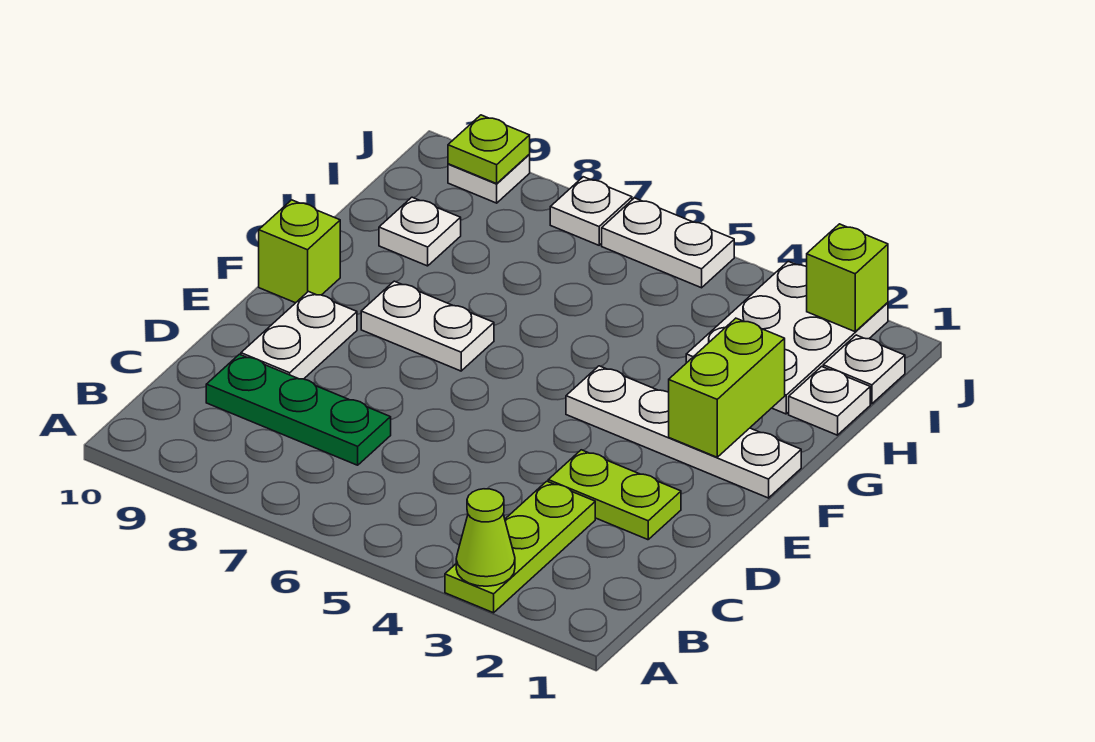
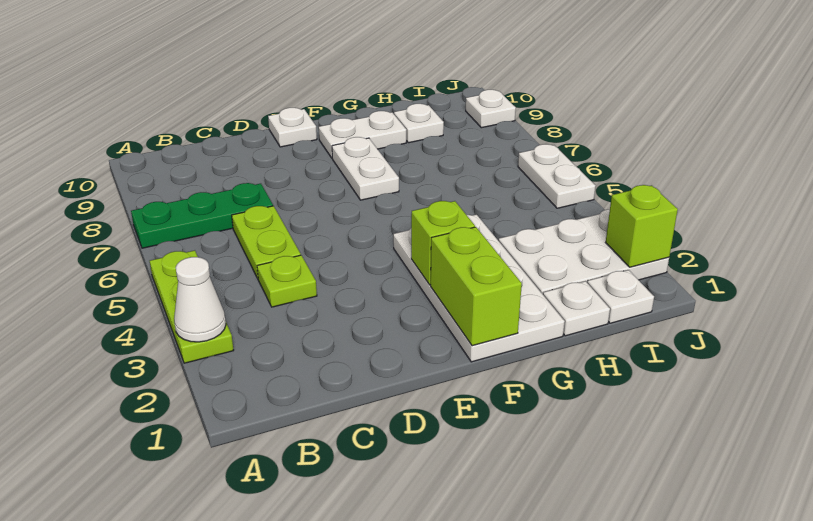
lime 1x3 plate [445,481,595,613] -> lime 1x3 plate turned to [150,250,234,363]
lime 1x1 cone [456,489,515,586] -> white 1x1 cone [174,257,226,342]
green 1x3 plate [206,354,391,465] -> green 1x3 plate turned to [131,183,273,248]
lime 1x2 plate [548,450,681,540] -> lime 1x2 plate moved to [232,206,301,278]
white 1x2 plate [241,292,357,379] -> white 1x2 plate moved to [319,111,406,158]
white 1x4 plate [566,366,801,498] -> white 2x4 plate [393,215,565,362]
lime 1x2 brick [669,318,785,457] -> lime 1x2 brick turned to [431,227,522,346]
lime 1x1 brick [259,200,340,303] -> lime 1x1 brick moved to [411,201,475,285]
white 1x1 plate [550,177,632,245] -> white 1x1 plate moved to [268,108,317,147]
lime 1x1 plate [448,115,530,184] -> lime 1x1 plate moved to [257,255,317,307]

